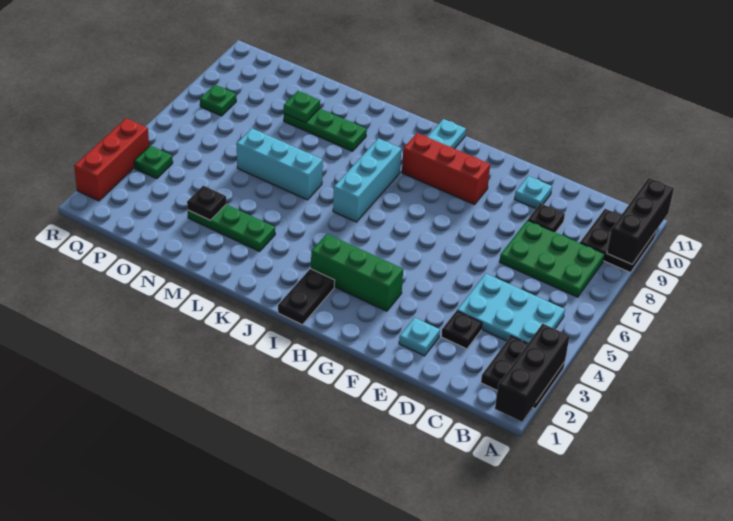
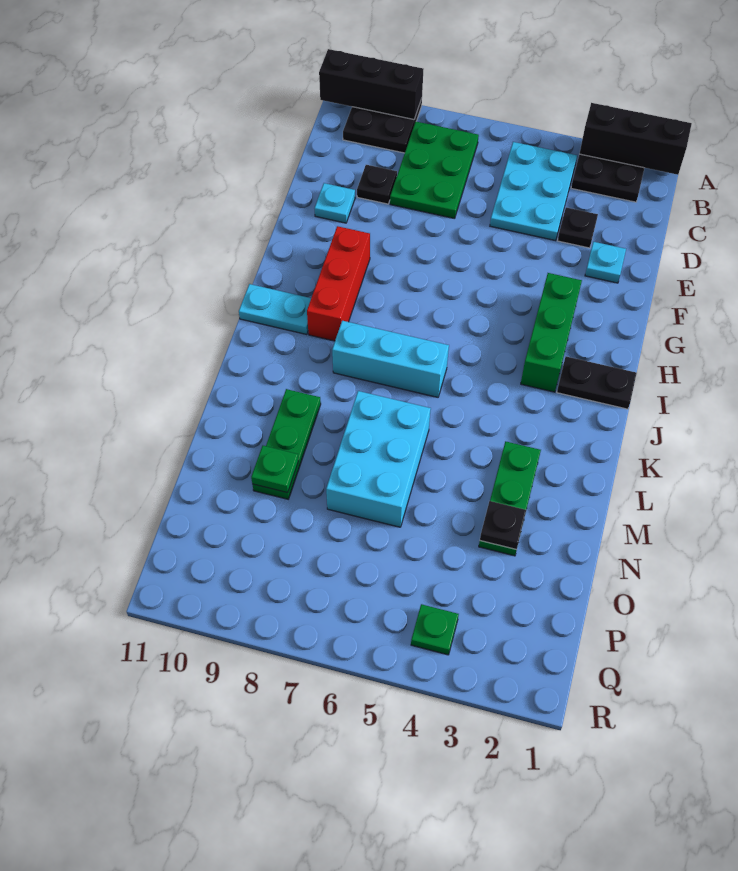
cyan 1x3 brick [237,128,323,200] -> cyan 2x3 brick [326,391,431,527]
green 1x1 plate [200,85,236,116] -> none
red 1x3 brick [74,118,149,201] -> none

